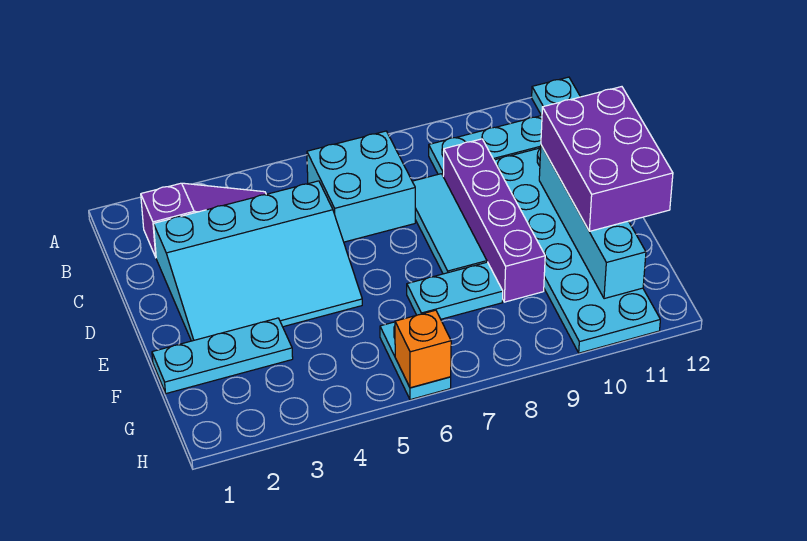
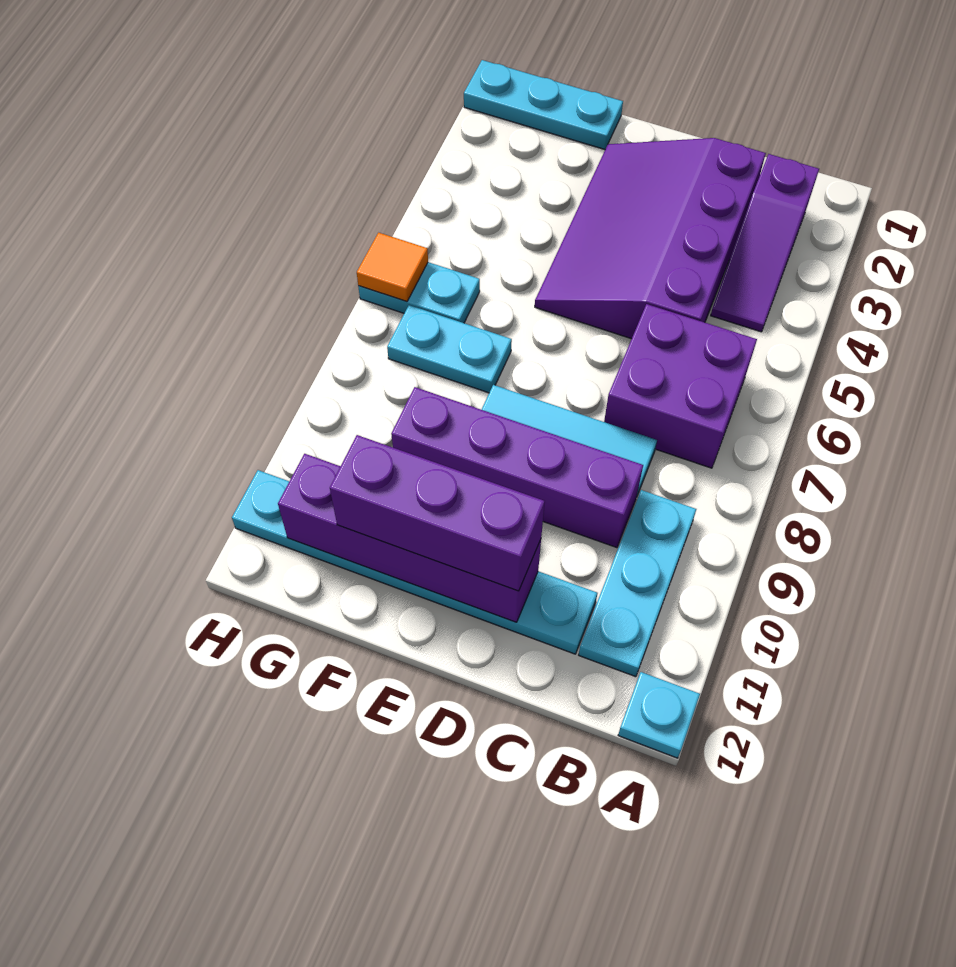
cyan 2x2 brick [307,131,415,242] -> purple 2x2 brick [604,304,757,468]
cyan 3x4 slope [154,181,362,341] -> purple 3x4 slope [535,138,766,339]
cyan 2x6 plate [494,148,660,353] -> cyan 1x6 plate [232,470,597,654]
cyan 1x4 brick [539,145,646,299] -> purple 1x4 brick [278,454,541,622]
purple 2x3 brick [541,87,673,231] -> purple 1x3 brick [330,435,545,591]
cyan 1x3 plate [152,318,293,394] -> cyan 1x3 plate turned to [464,60,623,149]
cyan 1x2 plate [407,262,503,319] -> cyan 1x2 plate turned to [387,305,512,393]
orange 1x1 brick [395,310,451,388] -> orange 1x1 tile [357,233,428,302]

